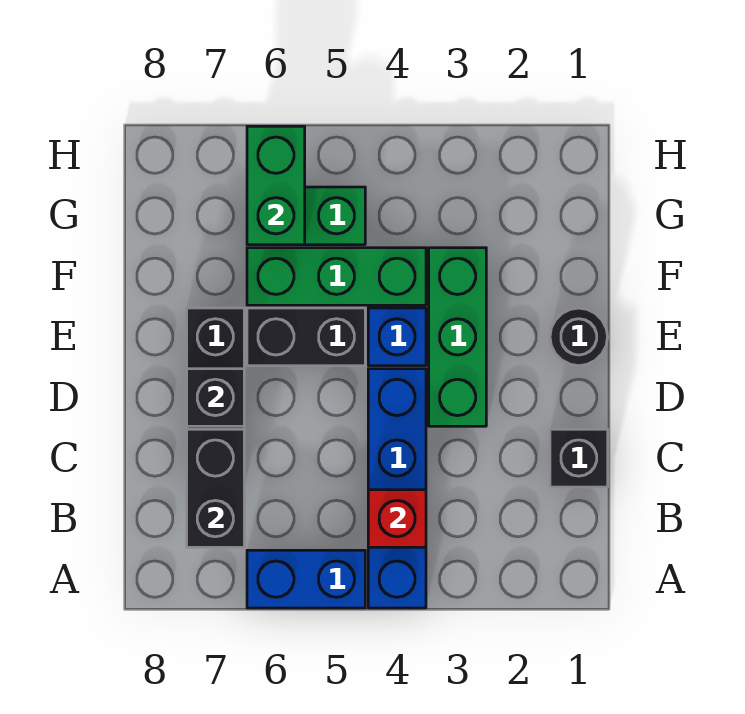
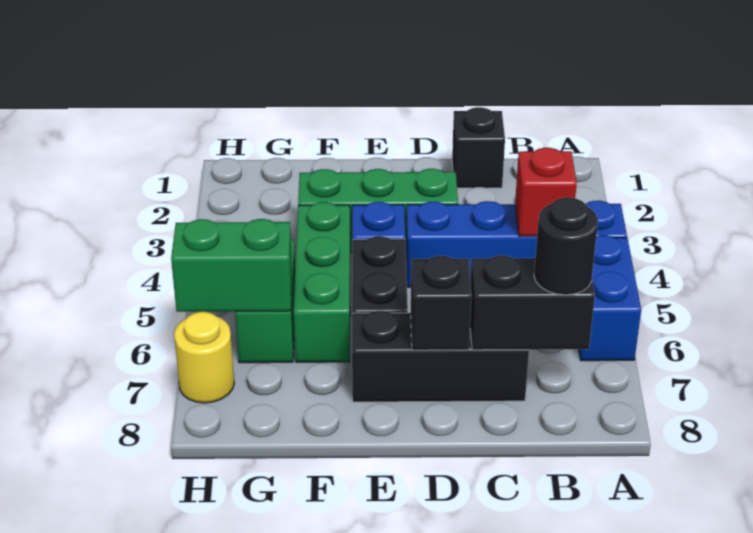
black 1x1 round brick [550,308,608,366] -> black 1x1 round brick moved to [534,197,598,295]
none -> yellow 1x1 round brick [174,312,234,403]

